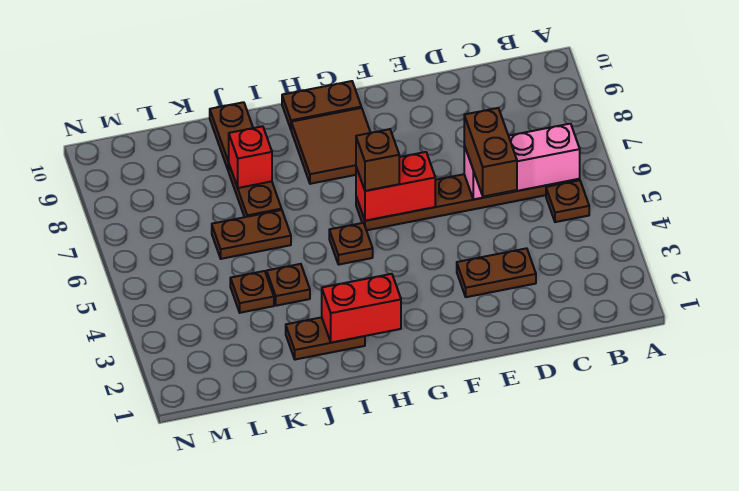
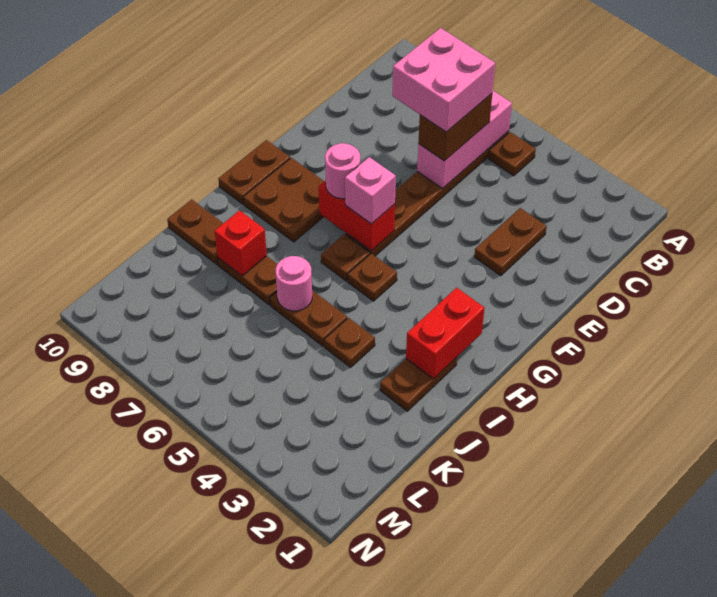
none -> pink 2x2 brick [392,28,495,132]
brown 1x2 brick [464,108,517,197] -> brown 1x2 brick turned to [418,94,492,161]
red 1x2 brick [356,152,435,221] -> red 1x2 brick turned to [319,180,395,251]
brown 1x1 brick [356,129,399,191] -> pink 1x1 brick [345,157,396,224]
none -> pink 1x1 round brick [325,143,360,199]
brown 2x2 tile [291,108,370,184] -> brown 2x2 plate [243,158,324,242]
brown 1x2 plate [212,210,291,259] -> brown 1x2 plate turned to [270,290,347,346]
none -> pink 1x1 round brick [276,256,312,311]
brown 1x1 plate [230,271,274,313] -> brown 1x1 plate moved to [321,234,370,281]

